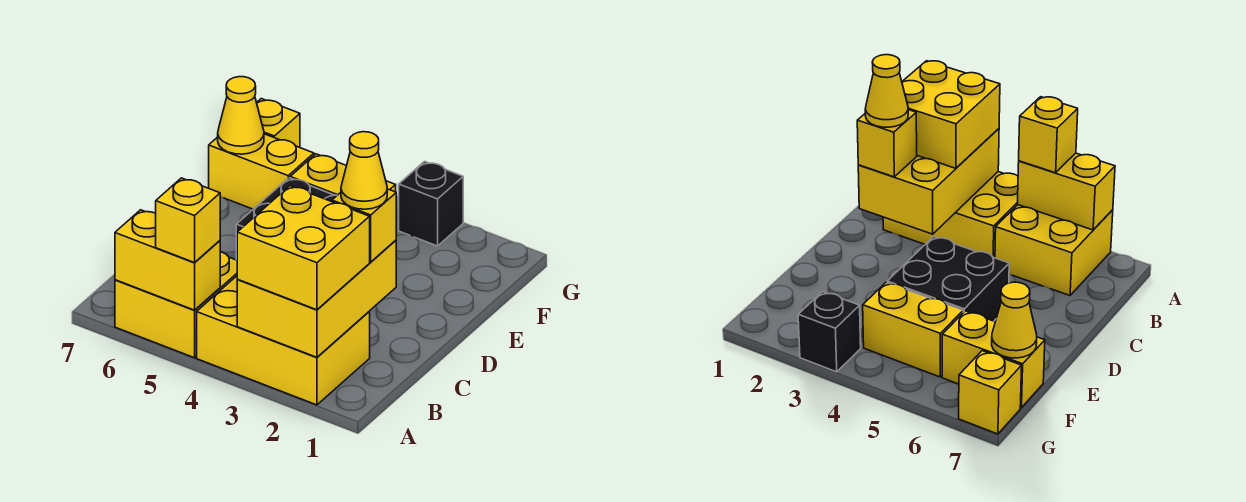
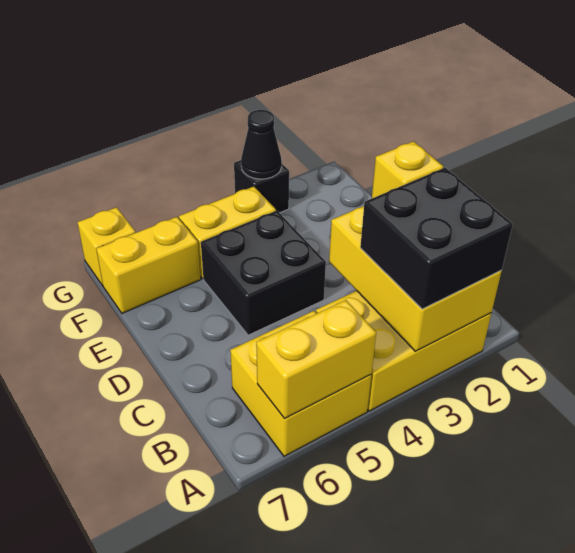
yellow 2x2 brick [237,186,370,310] -> black 2x2 brick [360,168,513,309]
yellow 1x1 brick [156,178,220,263] -> none
yellow 1x1 cone [341,132,387,209] -> none
yellow 1x1 cone [218,77,264,154] -> none
none -> black 1x1 cone [241,110,282,179]

